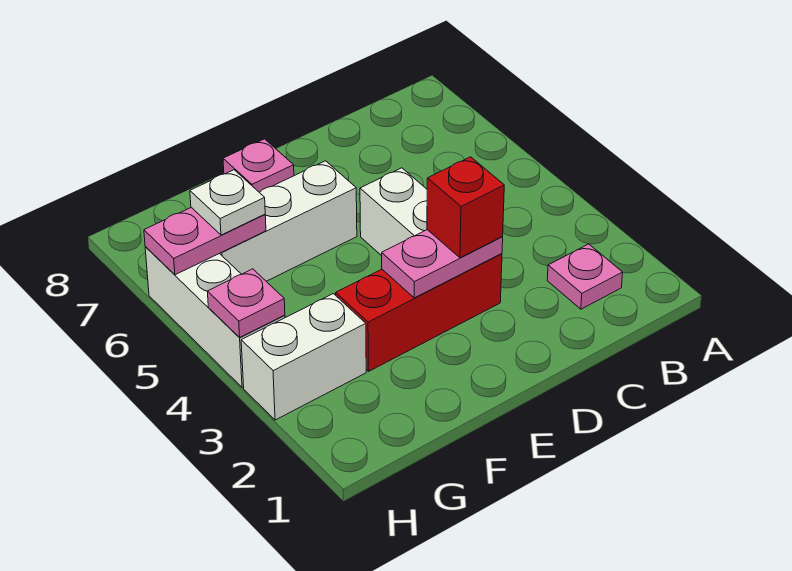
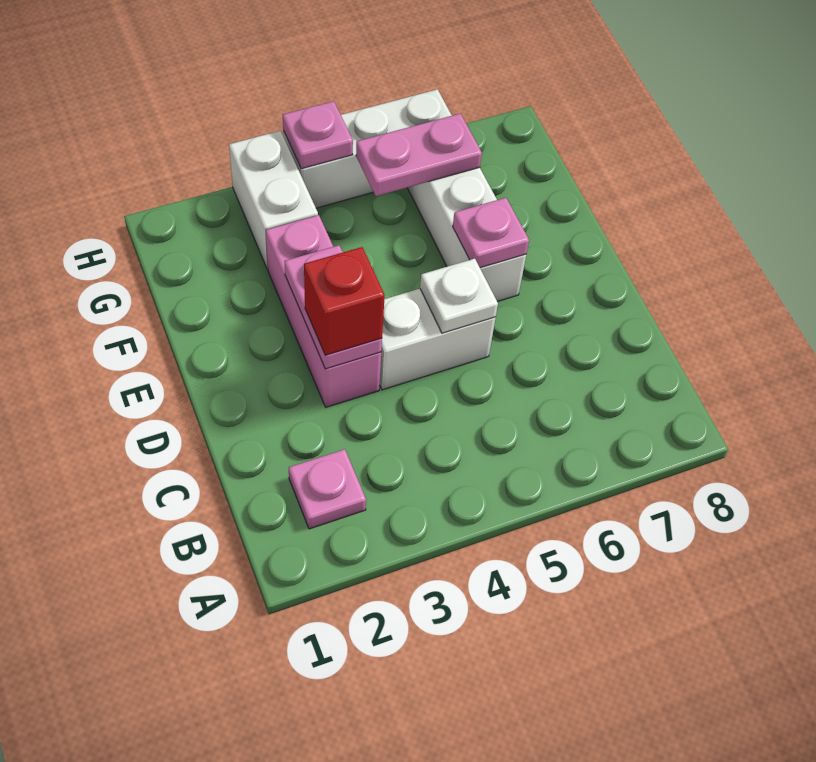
red 1x3 brick [336,254,502,371] -> pink 1x3 brick [266,215,381,407]
pink 1x1 plate [223,139,294,192] -> pink 1x1 plate moved to [453,198,529,268]
pink 1x2 plate [144,208,266,275] -> pink 1x2 plate turned to [356,114,482,196]
white 1x1 plate [190,170,265,235] -> white 1x1 plate moved to [420,259,498,333]

